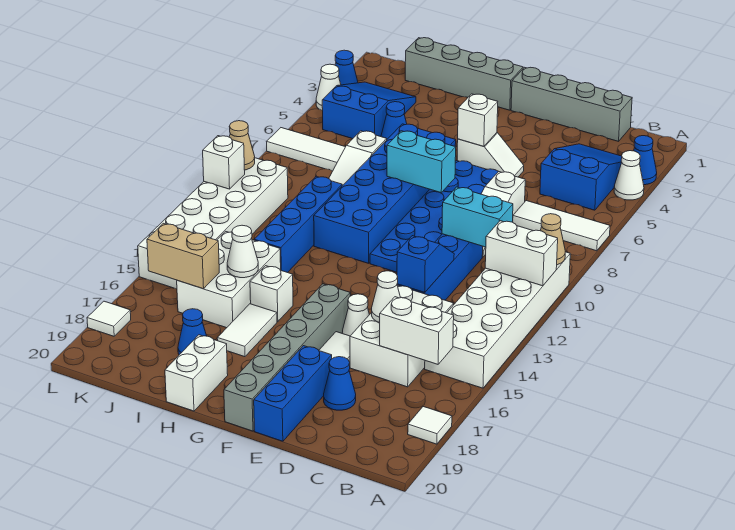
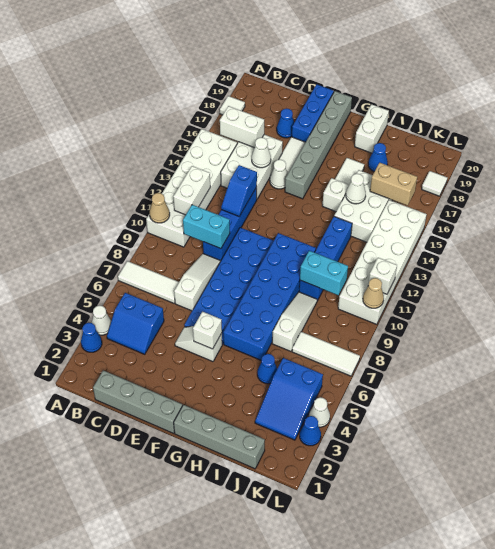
white 1x2 brick [485,221,558,286] -> white 1x2 brick turned to [173,166,210,215]
blue 2x3 slope [540,144,622,210] -> blue 2x2 slope [107,293,164,354]
cyan 1x2 brick [387,131,456,192] -> cyan 1x2 brick moved to [300,251,348,295]

